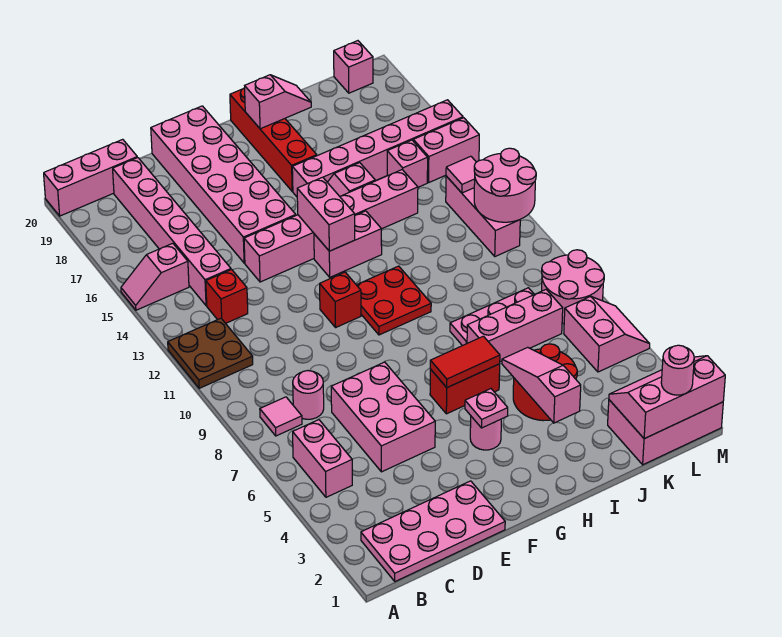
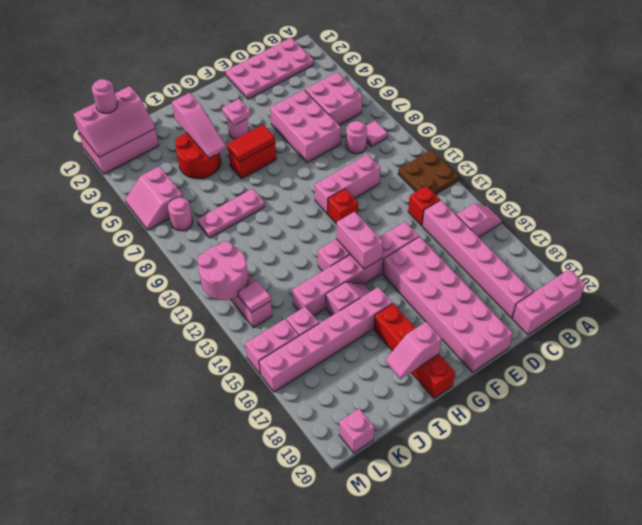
pink 1x2 brick [293,420,352,497] -> pink 2x2 brick [305,72,362,125]
red 2x2 plate [357,266,431,335] -> none
pink 1x3 brick [467,290,563,362] -> pink 1x3 brick moved to [315,154,380,214]
pink 2x2 round brick [542,250,604,324] -> pink 1x1 round brick [168,198,193,231]

